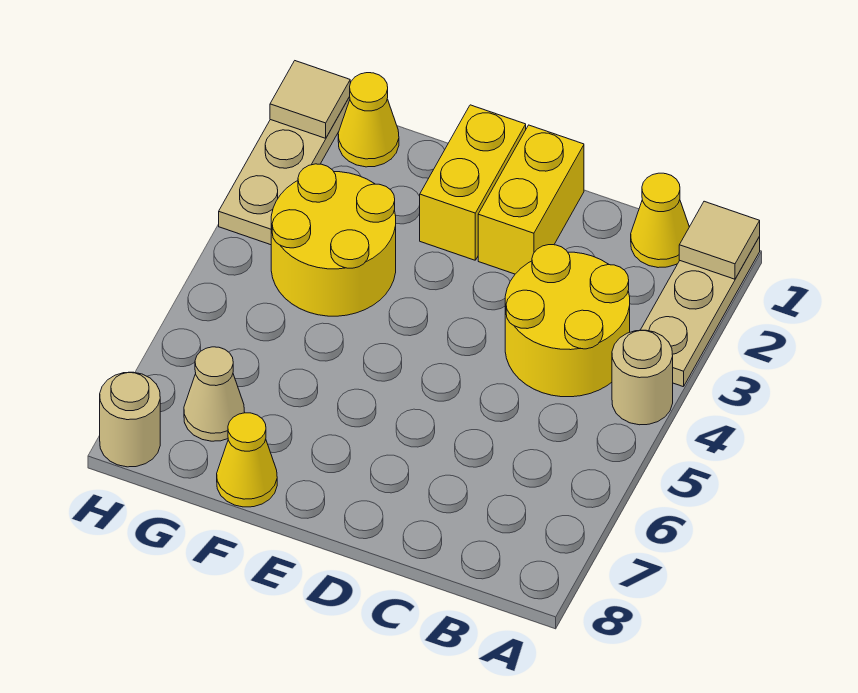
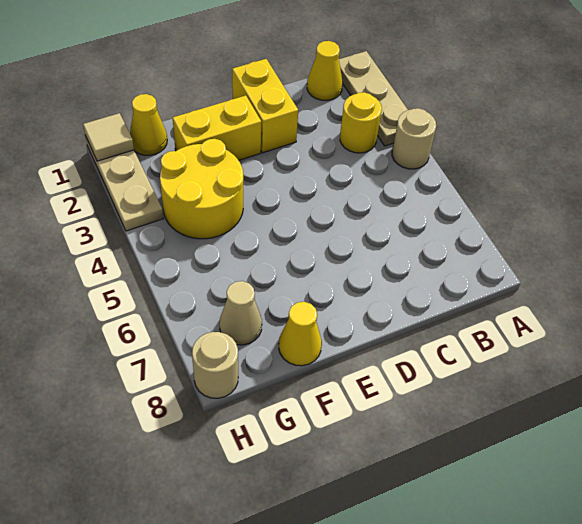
tan 1x1 tile [679,201,760,279] -> none
yellow 2x2 round brick [505,245,630,397] -> yellow 1x1 round brick [340,92,382,153]
yellow 1x2 brick [420,105,526,260] -> yellow 1x2 brick turned to [173,95,261,160]

